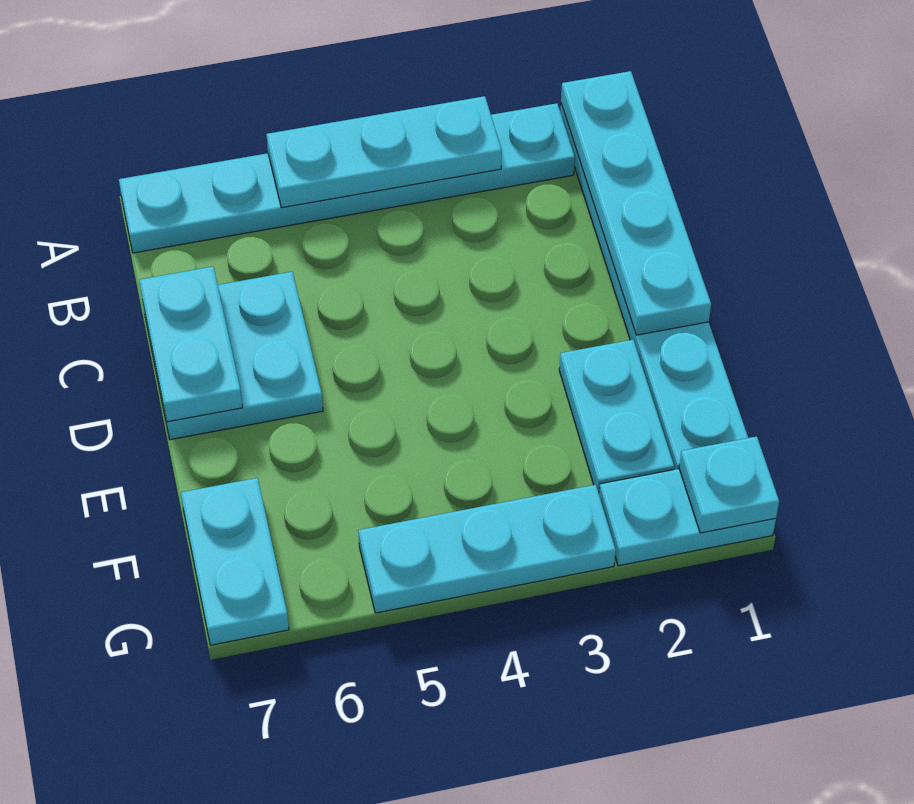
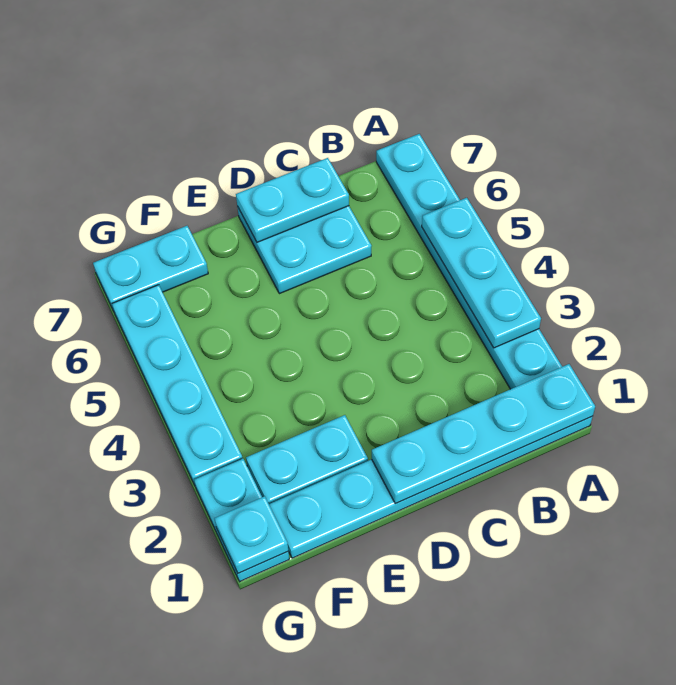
cyan 1x3 plate [358,485,616,613] -> cyan 1x4 plate [112,285,243,485]

